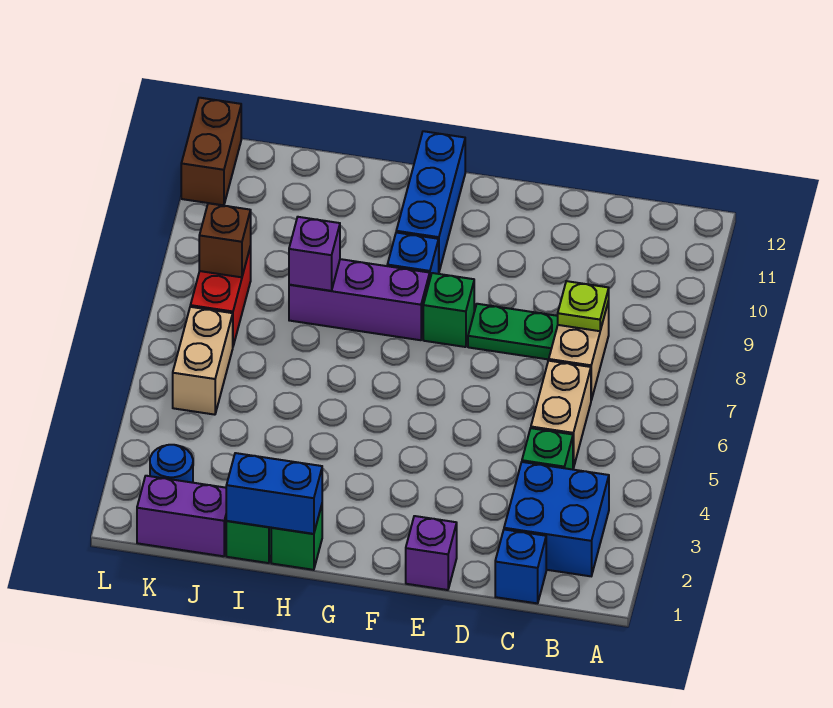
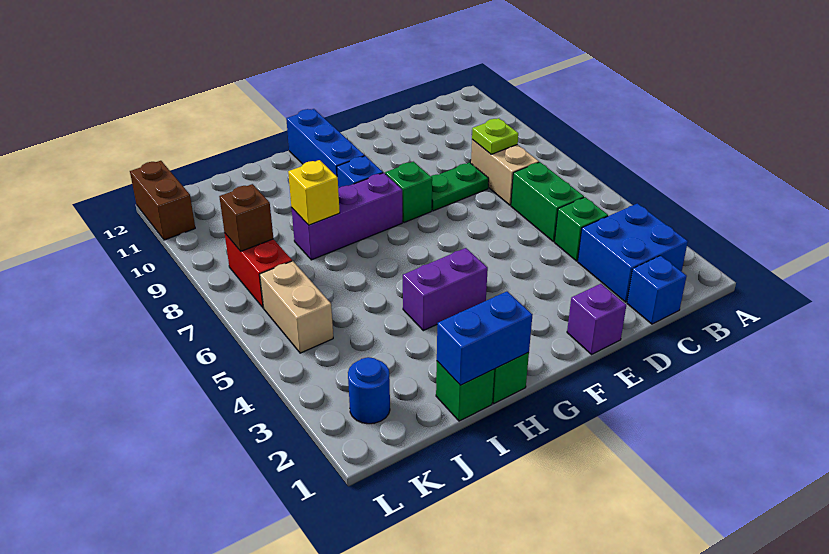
tan 1x2 brick [531,361,591,468] -> green 1x2 brick [511,162,584,242]
purple 1x1 brick [289,217,340,291] -> yellow 1x1 brick [288,160,340,225]
purple 1x2 brick [137,476,226,556] -> purple 1x2 brick moved to [403,248,488,331]

